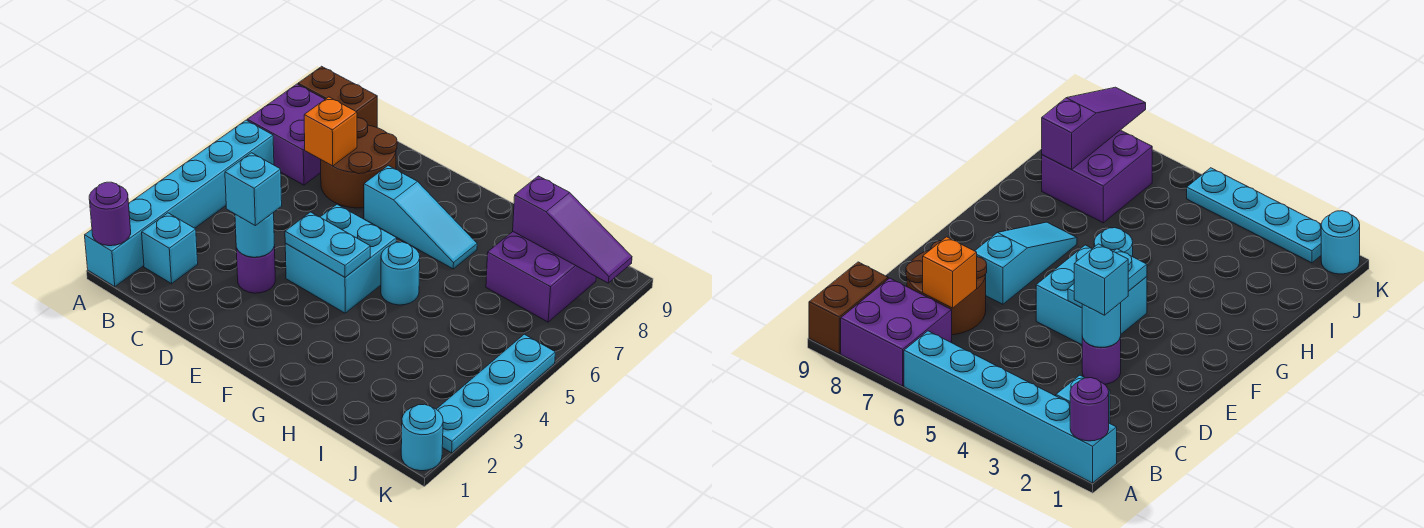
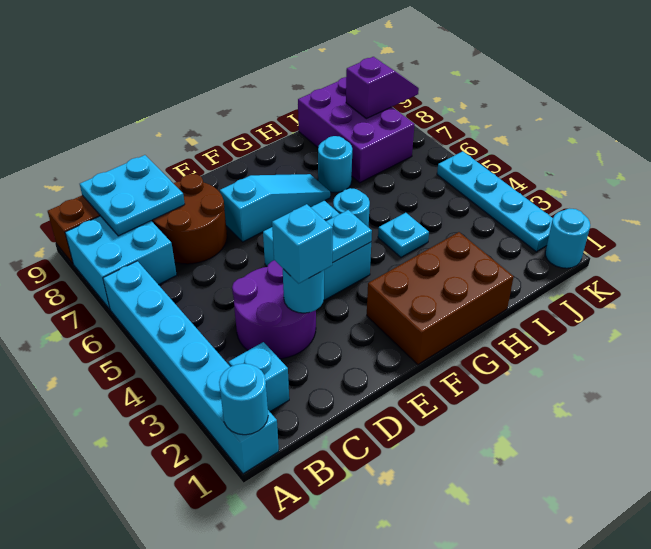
purple 1x1 round brick [89,182,131,246] -> cyan 1x1 round brick [219,364,268,435]
purple 2x2 brick [247,84,325,185] -> cyan 2x2 brick [65,216,177,309]
none -> cyan 2x2 plate [80,155,185,236]
orange 1x1 brick [304,97,357,166] -> none
purple 1x1 round brick [236,246,275,293] -> purple 2x2 round brick [232,260,316,359]
none -> brown 2x3 brick [367,232,514,364]
none -> cyan 1x1 plate [378,213,429,257]
none -> cyan 1x1 round brick [318,136,352,193]
purple 2x2 brick [486,232,596,322] -> purple 2x3 brick [298,77,415,183]
purple 1x3 slope [513,176,632,283] -> purple 1x2 slope [346,57,419,119]

